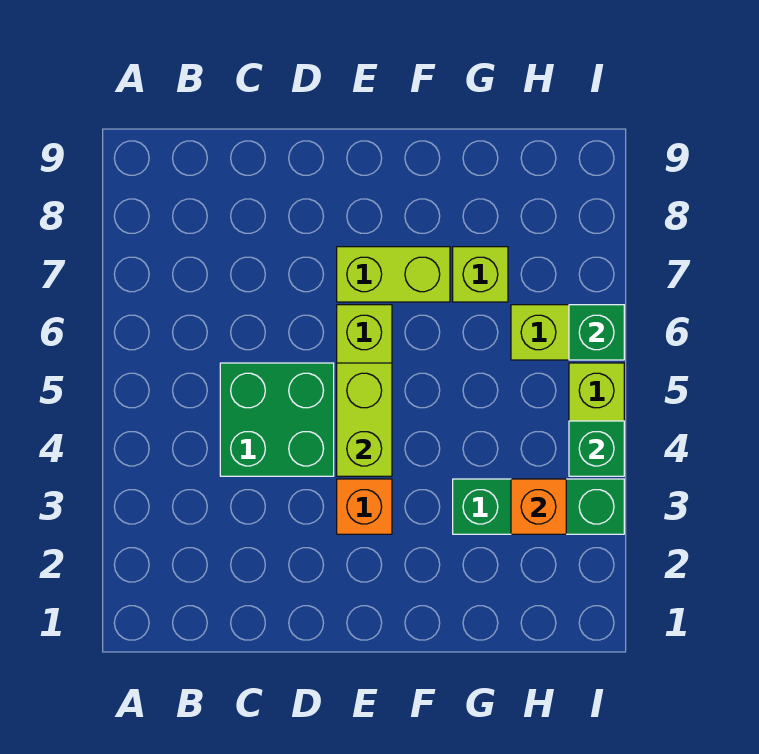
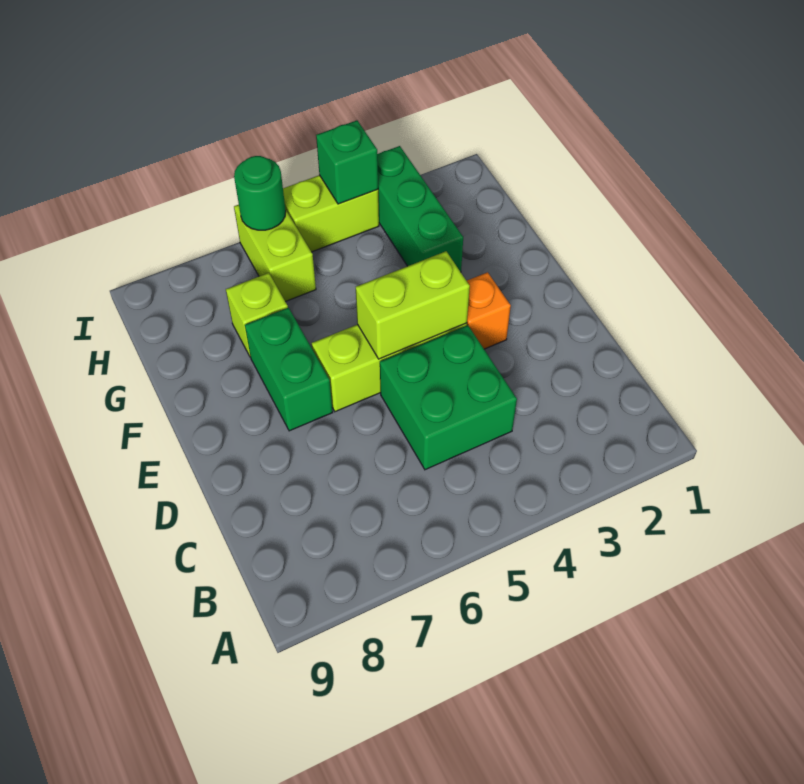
lime 1x2 brick [337,247,450,302] -> green 1x2 brick [245,308,333,431]
orange 1x1 brick [511,479,566,534] -> none
green 1x1 brick [569,305,624,360] -> green 1x1 round brick [234,156,286,230]

